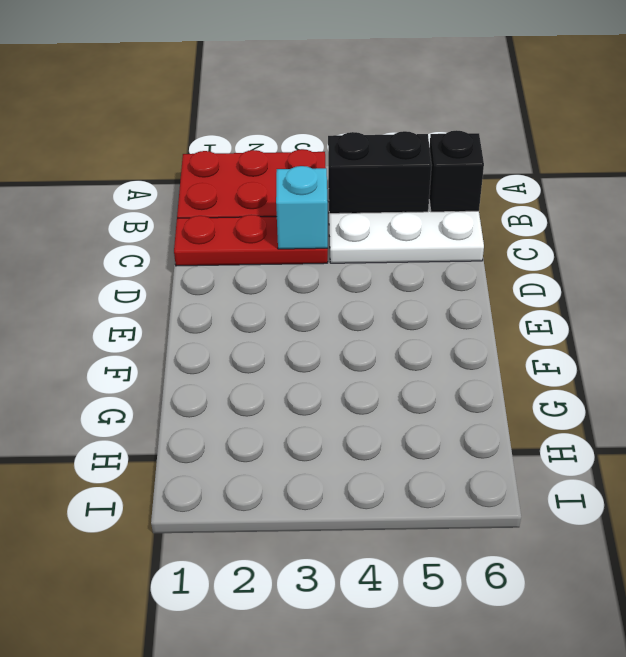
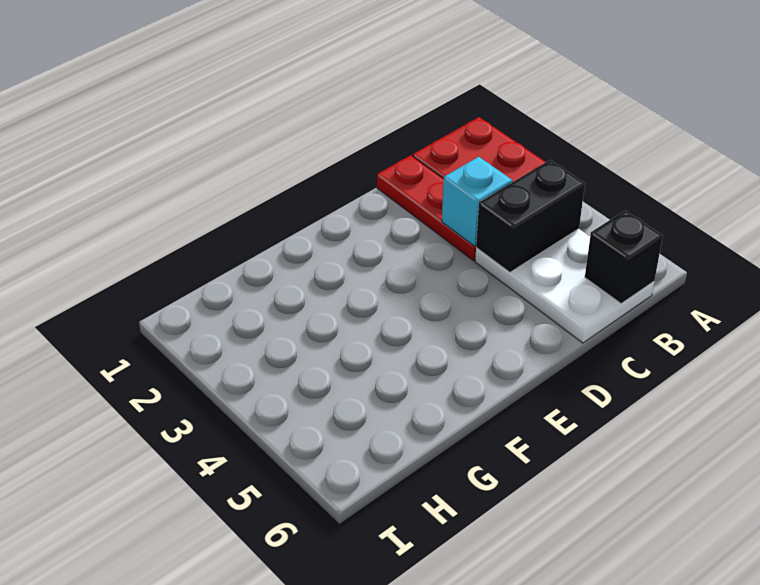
black 1x2 brick [328,131,432,214] -> black 1x2 brick turned to [476,160,585,272]

